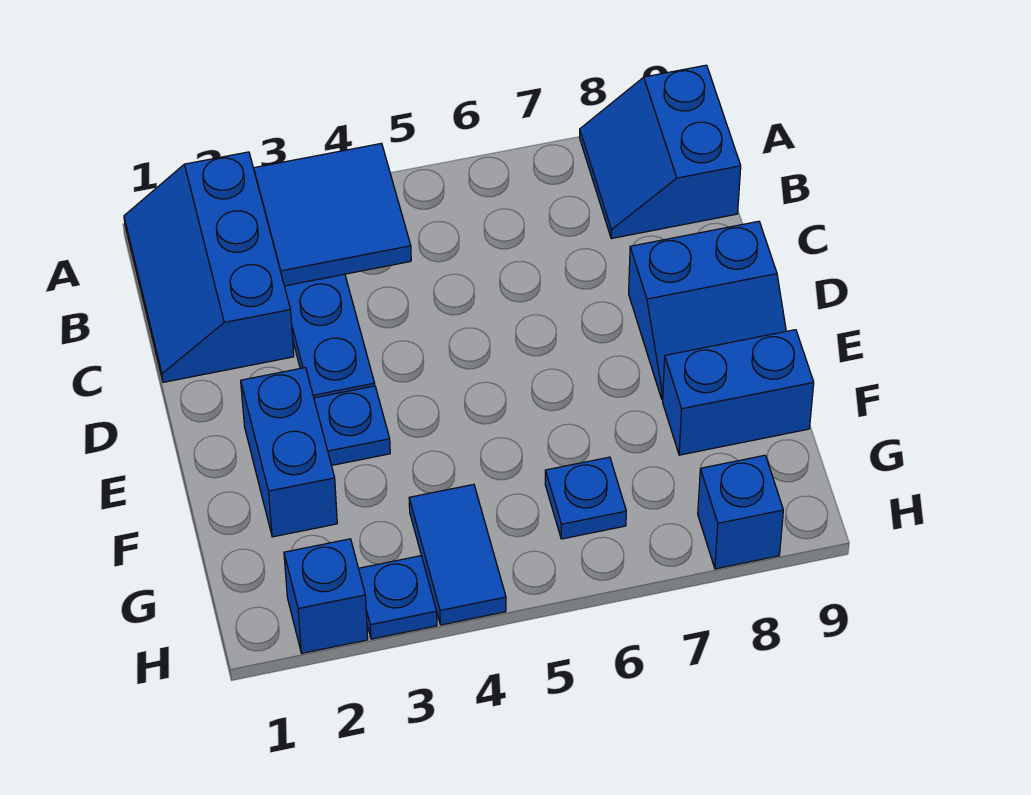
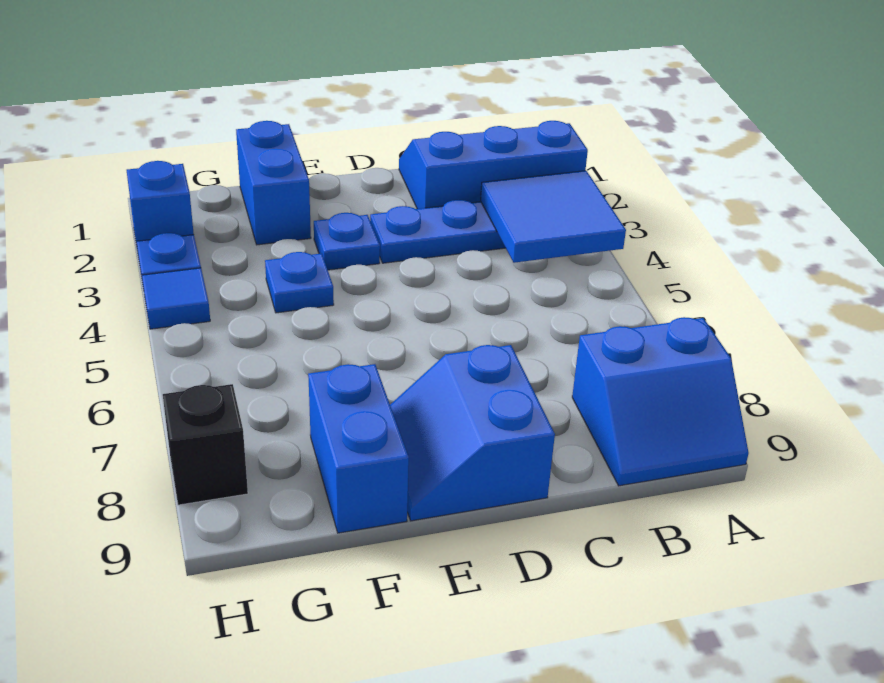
blue 2x2 slope [580,65,741,239] -> blue 2x2 slope turned to [572,317,749,486]
blue 1x2 brick [241,368,337,537] -> blue 1x2 brick turned to [236,121,311,245]
blue 1x2 tile [409,484,506,625] -> blue 1x1 tile [142,268,210,329]
blue 1x1 plate [545,457,626,539] -> blue 1x1 plate moved to [265,252,334,313]
blue 1x1 brick [698,455,783,569] -> black 1x1 brick [163,384,248,505]

